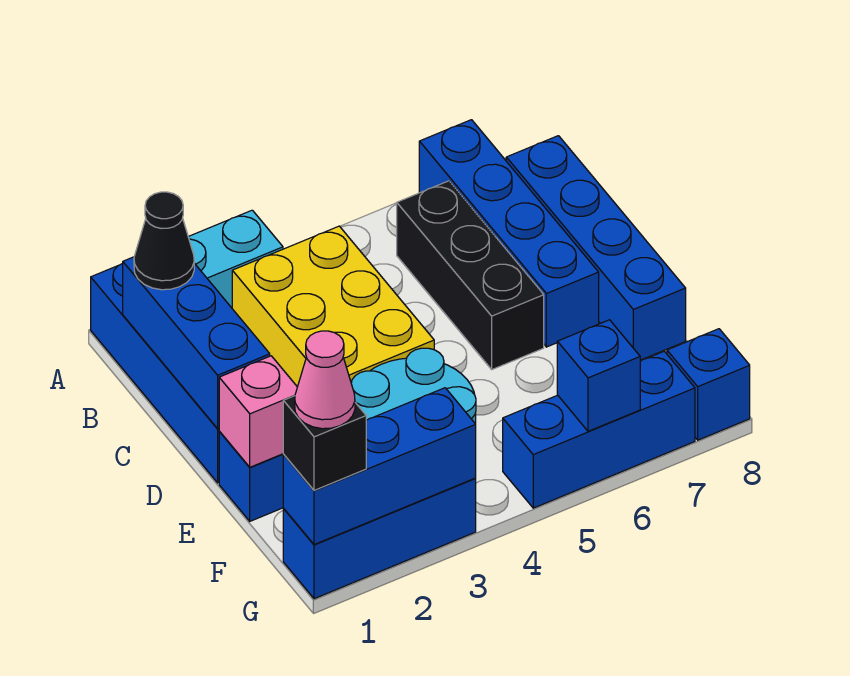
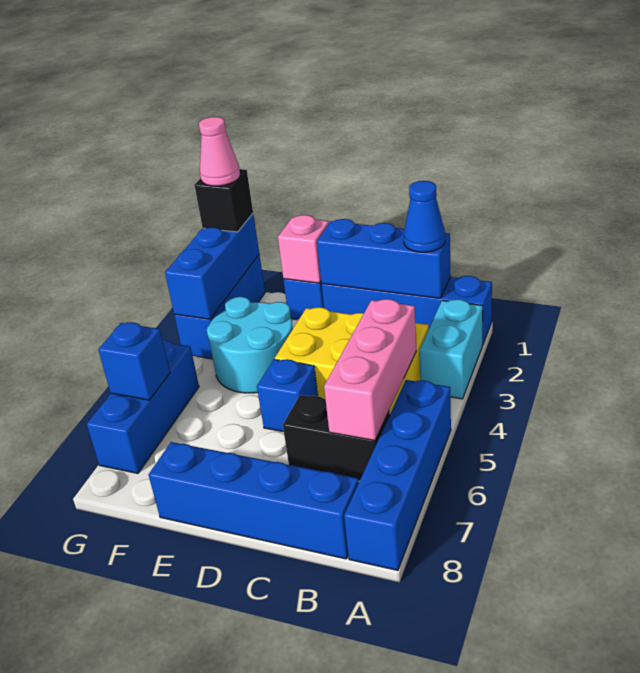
blue 1x4 brick [419,120,599,347] -> blue 1x4 brick turned to [344,380,451,570]
black 1x1 cone [134,192,194,290] -> blue 1x1 cone [403,181,445,252]
none -> pink 1x3 brick [324,299,416,441]
black 1x3 brick [397,181,544,369] -> black 1x2 brick [283,395,390,481]
blue 1x1 brick [667,329,750,440] -> blue 1x1 brick moved to [257,359,318,432]

